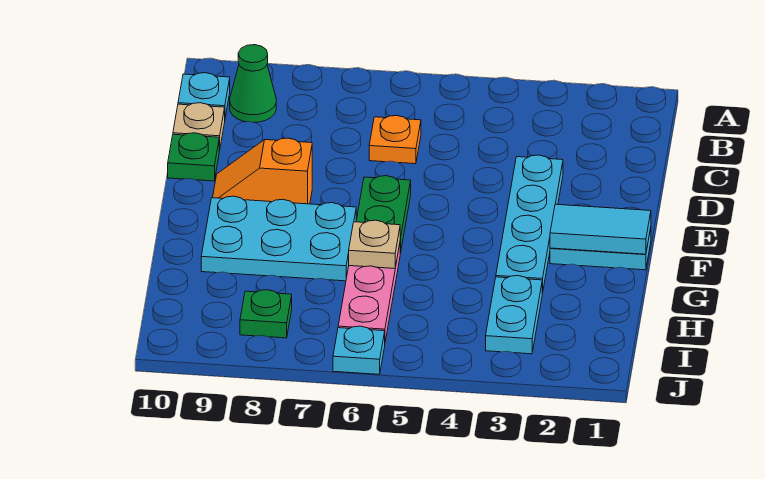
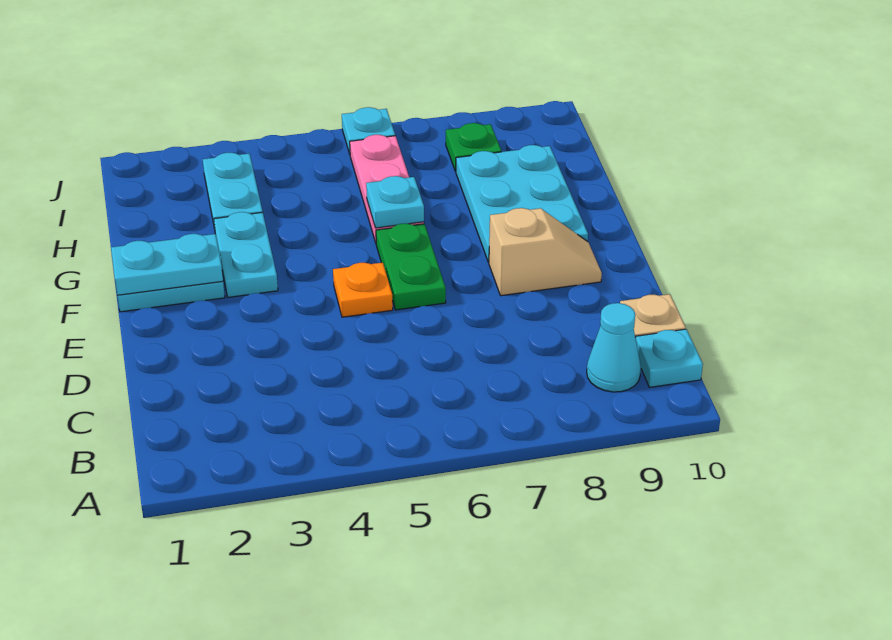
green 1x1 cone [230,45,276,122] -> cyan 1x1 cone [587,303,641,392]
orange 1x1 plate [369,115,421,164] -> orange 1x1 plate moved to [333,263,393,317]
cyan 1x4 plate [496,155,563,293] -> cyan 1x2 plate [214,212,278,297]
green 1x1 plate [168,133,219,181] -> none
orange 1x2 slope [213,138,312,204] -> tan 1x2 slope [489,208,602,296]
cyan 1x2 tile [550,204,651,254] -> cyan 1x2 plate [111,234,223,295]
cyan 2x3 plate [201,196,356,281] -> cyan 2x3 plate turned to [456,145,588,262]
tan 1x1 plate [349,220,400,269] -> cyan 1x1 plate [366,176,424,228]

